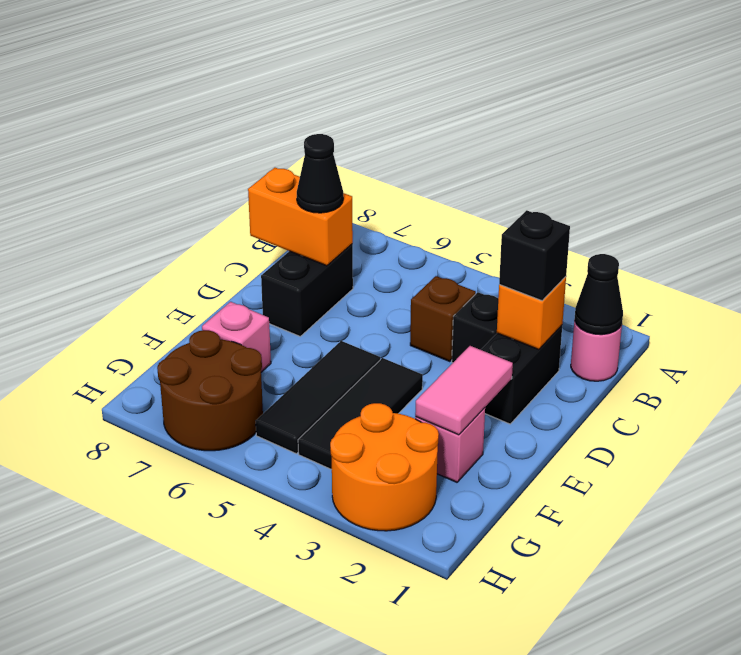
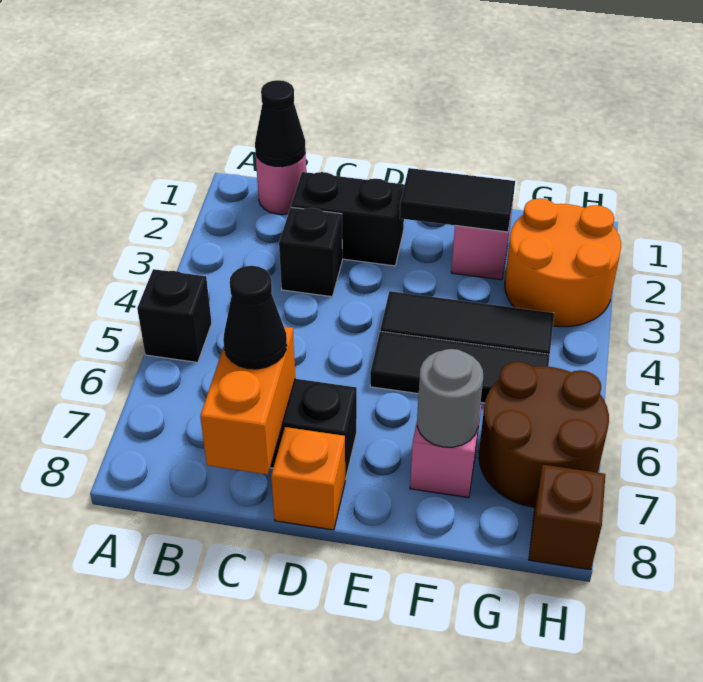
orange 1x1 brick [497,277,566,350] -> orange 1x1 brick moved to [271,427,345,530]
black 1x1 brick [499,210,570,301] -> black 1x1 brick moved to [137,269,212,362]
brown 1x1 brick [410,276,476,361] -> brown 1x1 brick moved to [529,465,605,570]
pink 1x2 tile [415,346,513,435] -> black 1x2 tile [400,168,515,232]
none -> grey 1x1 round brick [417,349,483,447]

